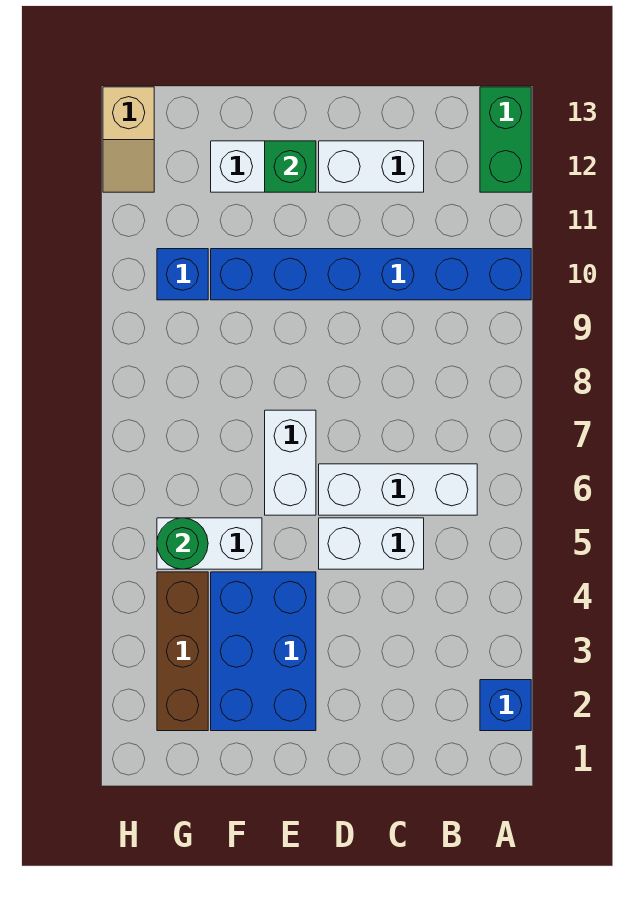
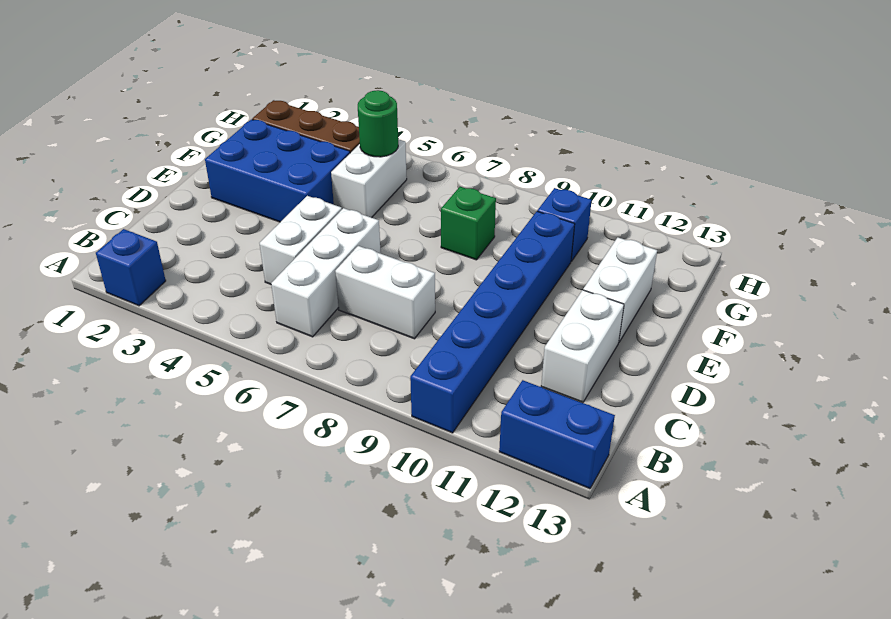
green 1x2 brick [480,87,531,192] -> blue 1x2 brick [499,380,615,489]
white 1x2 brick [265,410,316,515] -> white 1x2 brick moved to [335,246,435,339]
green 1x1 brick [265,141,316,192] -> green 1x1 brick moved to [441,187,496,260]
tan 1x2 slope [103,87,154,192] -> none

